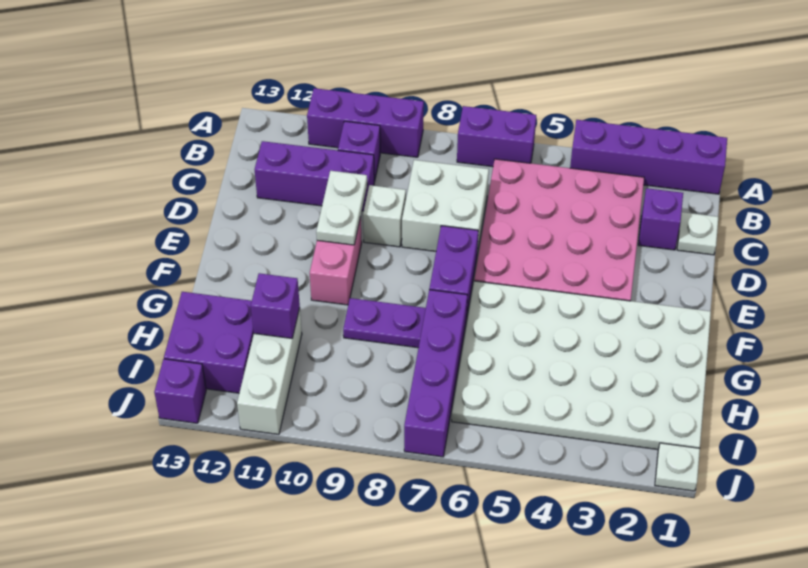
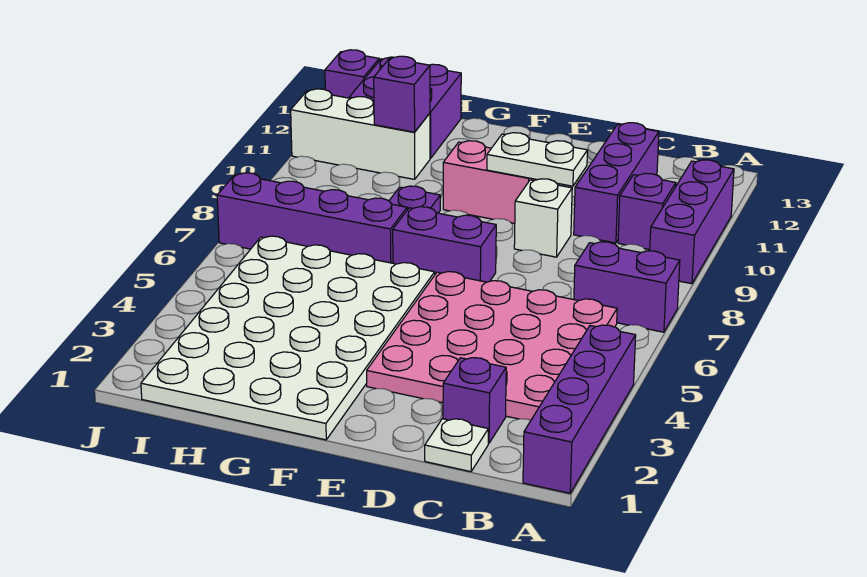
purple 1x2 brick [457,106,536,167] -> purple 1x2 brick turned to [574,242,680,332]
white 2x2 brick [402,160,489,255] -> none
white 1x1 plate [655,443,700,491] -> none

